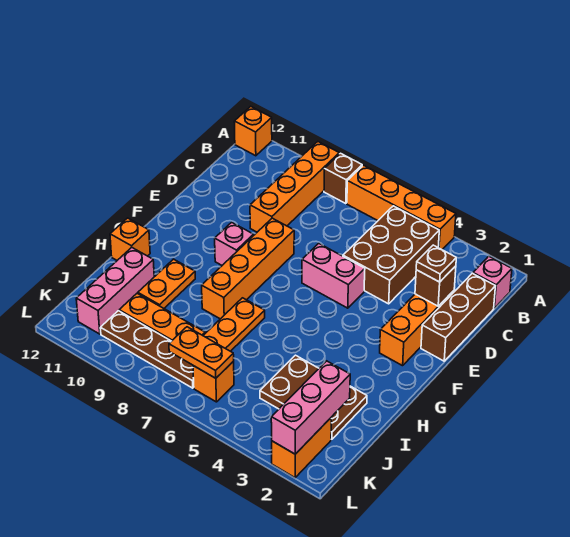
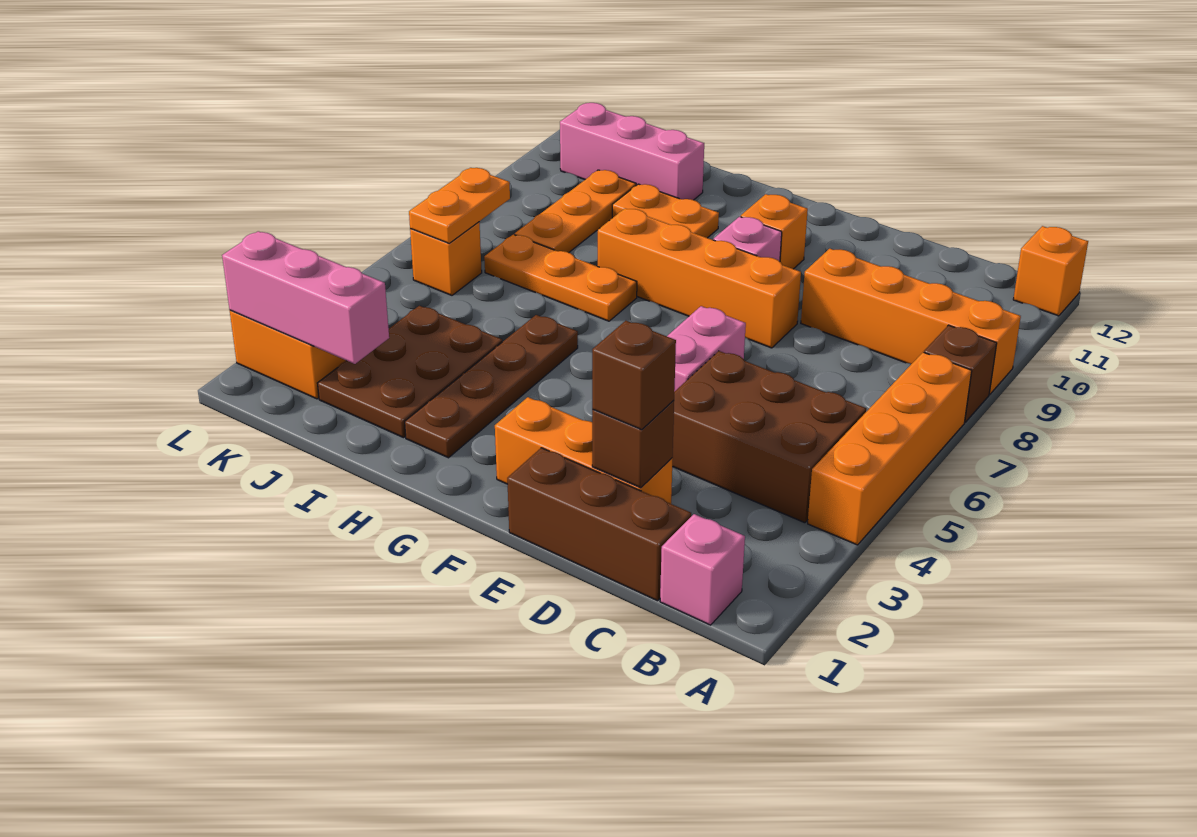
brown 1x1 plate [416,245,456,282] -> brown 1x1 brick [592,321,676,430]
orange 1x1 brick [110,218,150,260] -> orange 1x1 brick moved to [741,194,808,269]
brown 1x4 plate [100,311,194,388] -> brown 1x4 plate moved to [405,315,578,458]

